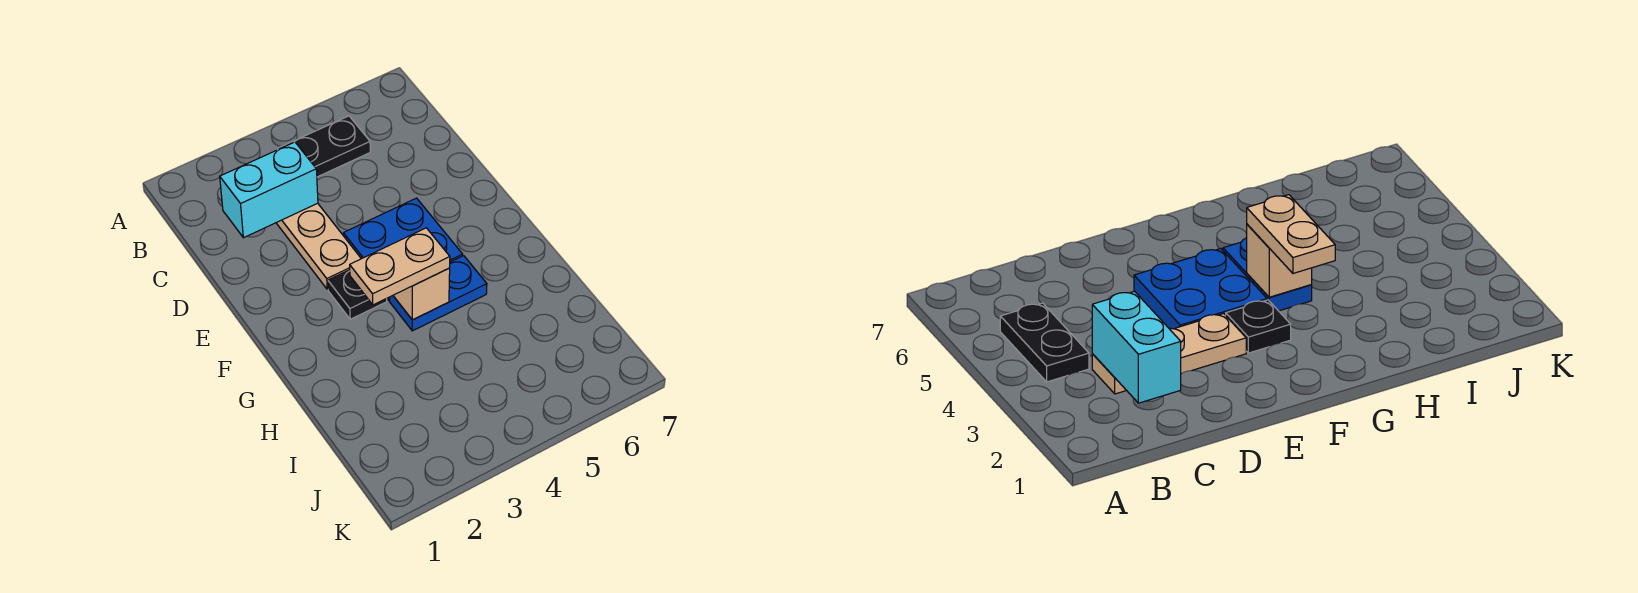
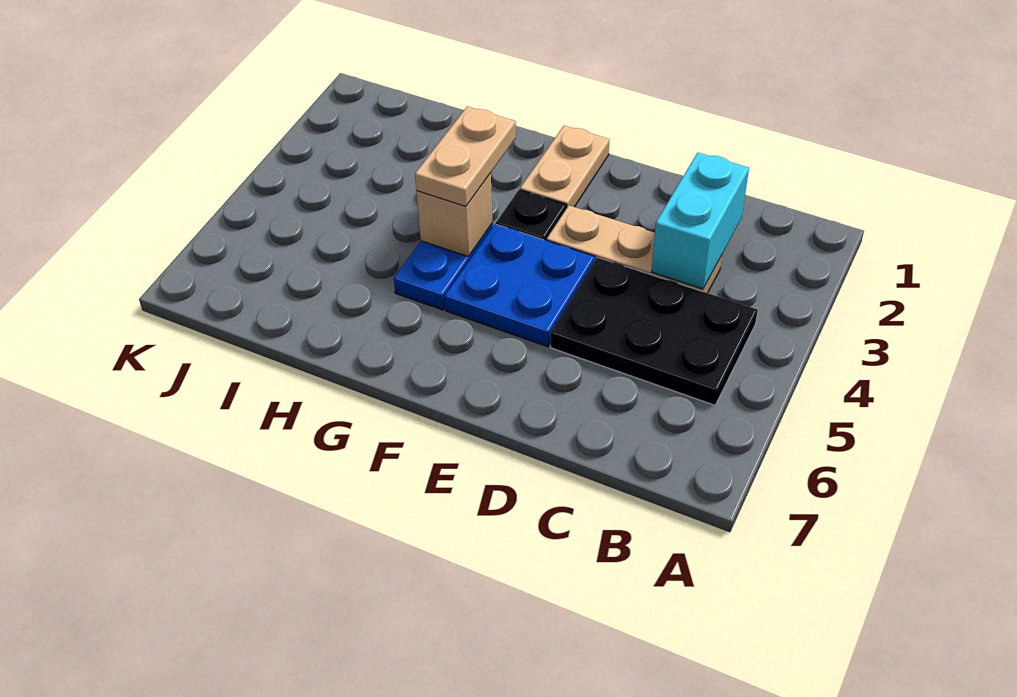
black 1x2 plate [277,116,370,177] -> black 2x3 plate [551,257,758,405]
none -> tan 1x2 plate [520,126,610,209]

